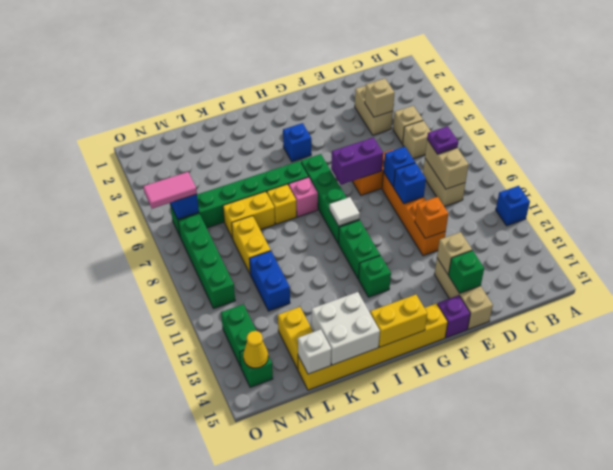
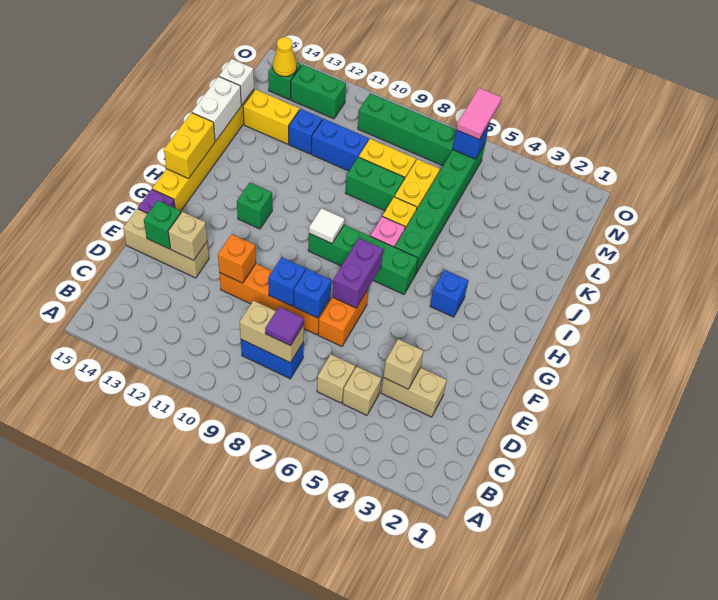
blue 1x1 brick [496,186,530,226] -> blue 1x1 brick moved to [289,109,322,154]
tan 1x2 brick [423,159,465,207] -> blue 1x2 brick [241,340,304,379]
purple 1x1 plate [427,126,458,154] -> purple 1x1 tile [265,307,304,346]
green 1x2 brick [338,220,380,279] -> green 1x2 brick moved to [345,157,404,211]
white 2x2 brick [311,292,380,365] -> white 1x2 brick [192,76,241,141]

